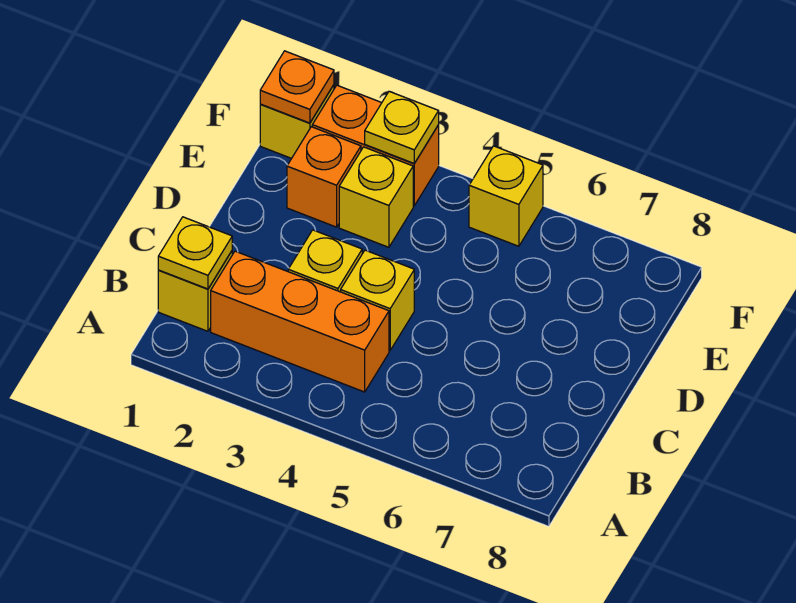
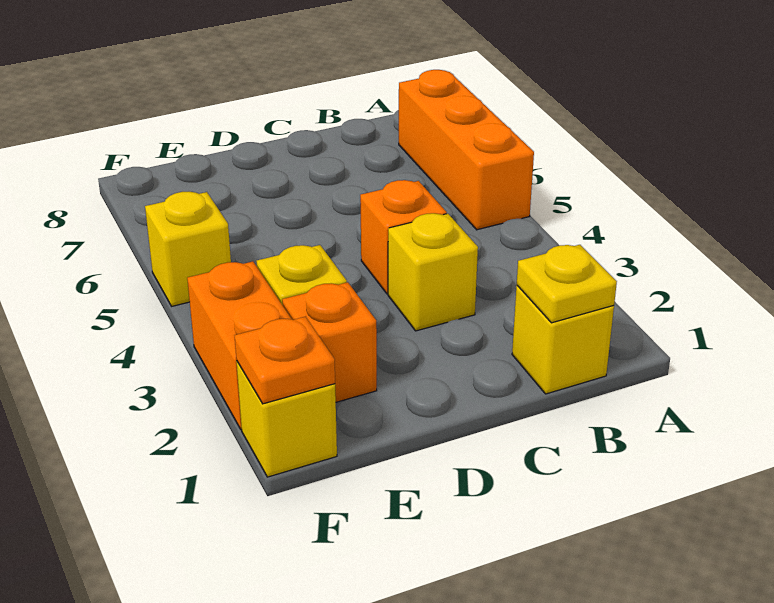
orange 1x3 brick [211,251,389,392] -> orange 1x3 brick moved to [399,70,534,230]
yellow 1x1 brick [341,250,414,350] -> orange 1x1 brick [360,180,447,294]
yellow 1x1 plate [365,91,439,163] -> none

